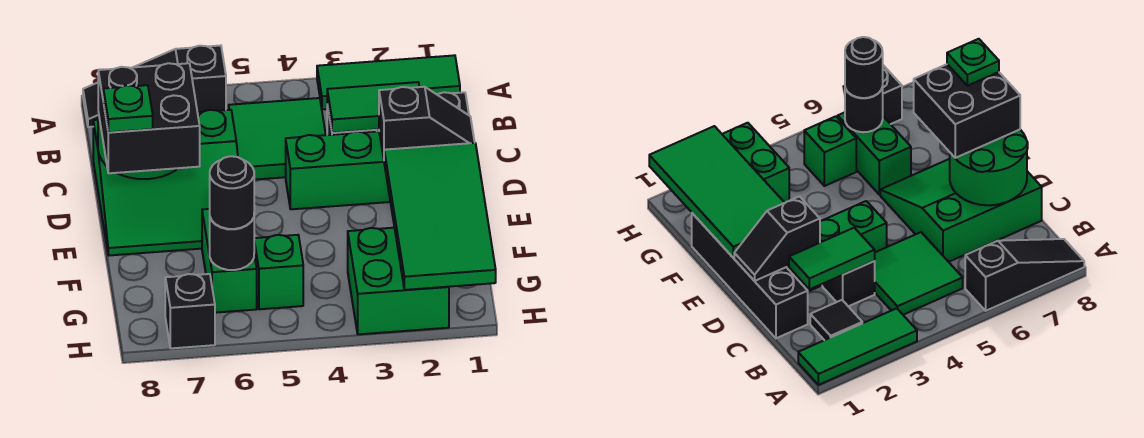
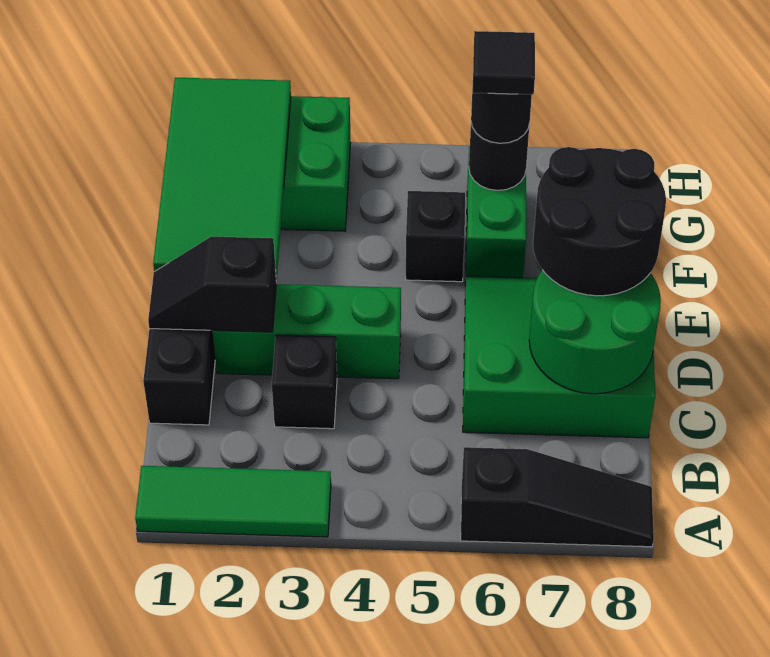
black 1x1 tile [810,300,862,340] -> black 1x1 tile moved to [473,31,535,94]
green 2x2 tile [229,98,326,180] -> none
green 1x2 tile [327,82,419,133] -> none
black 2x2 brick [98,63,200,173] -> black 2x2 round brick [533,147,666,296]
green 1x1 plate [103,85,153,132] -> none
green 1x1 brick [254,235,303,309] -> none
black 1x1 brick [165,274,215,348] -> black 1x1 brick moved to [406,191,465,282]

